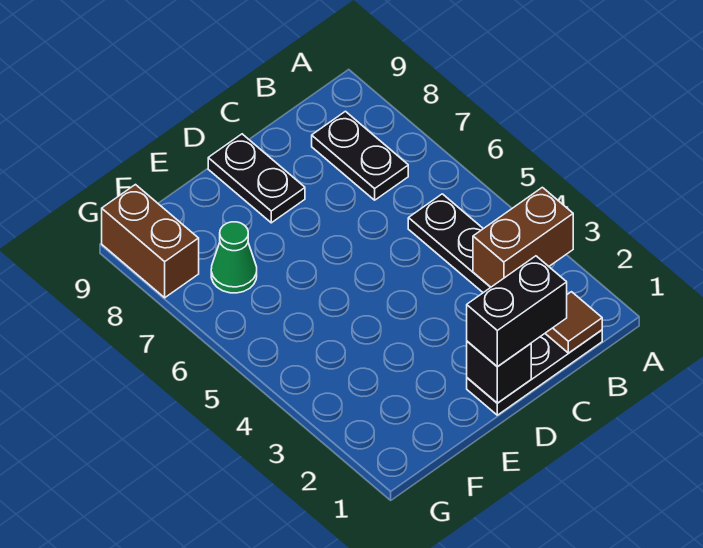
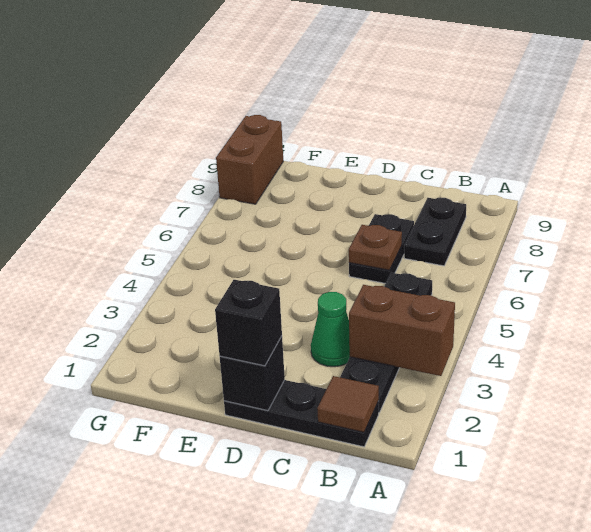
black 1x2 brick [467,256,567,367] -> black 1x1 brick [215,280,282,366]
none -> brown 1x1 plate [349,225,402,270]
black 1x2 plate [208,134,305,223] -> black 1x2 plate moved to [349,214,414,283]
green 1x1 cone [211,222,257,293] -> green 1x1 cone moved to [311,292,350,367]

